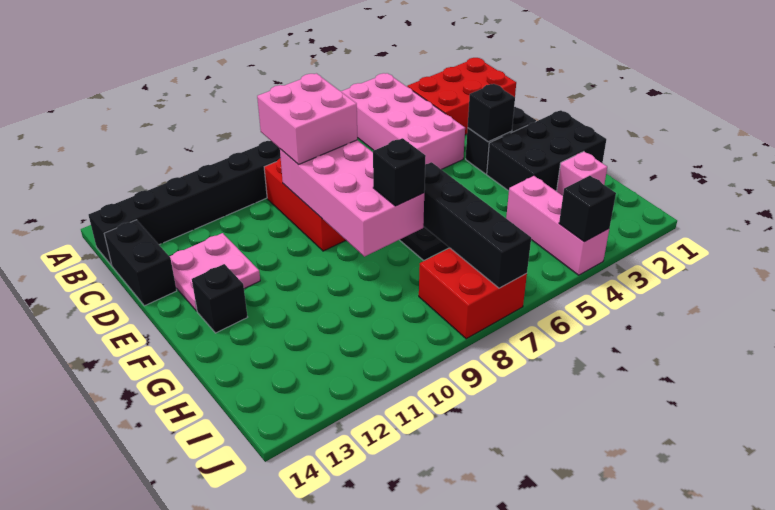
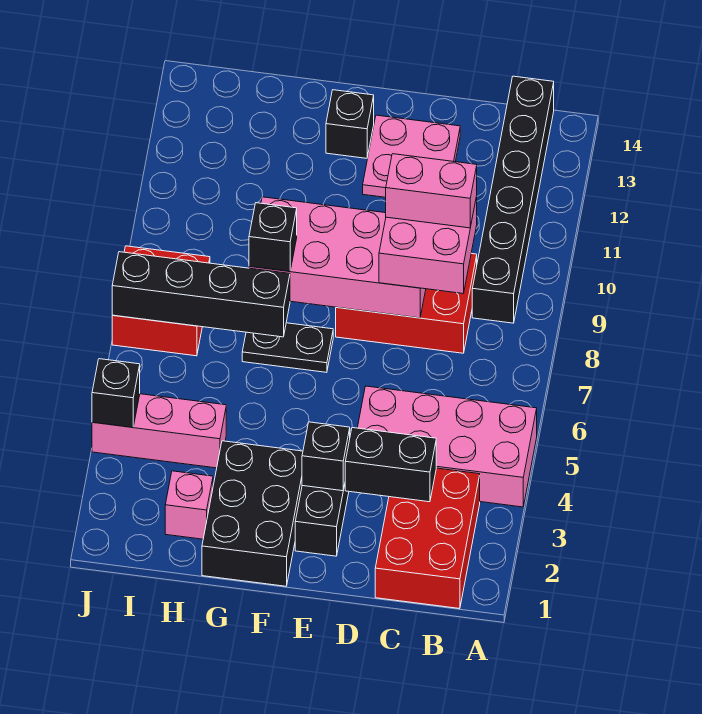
none -> pink 1x2 brick [386,154,477,228]
black 1x2 brick [104,220,177,306] -> black 1x2 brick moved to [345,428,436,502]

